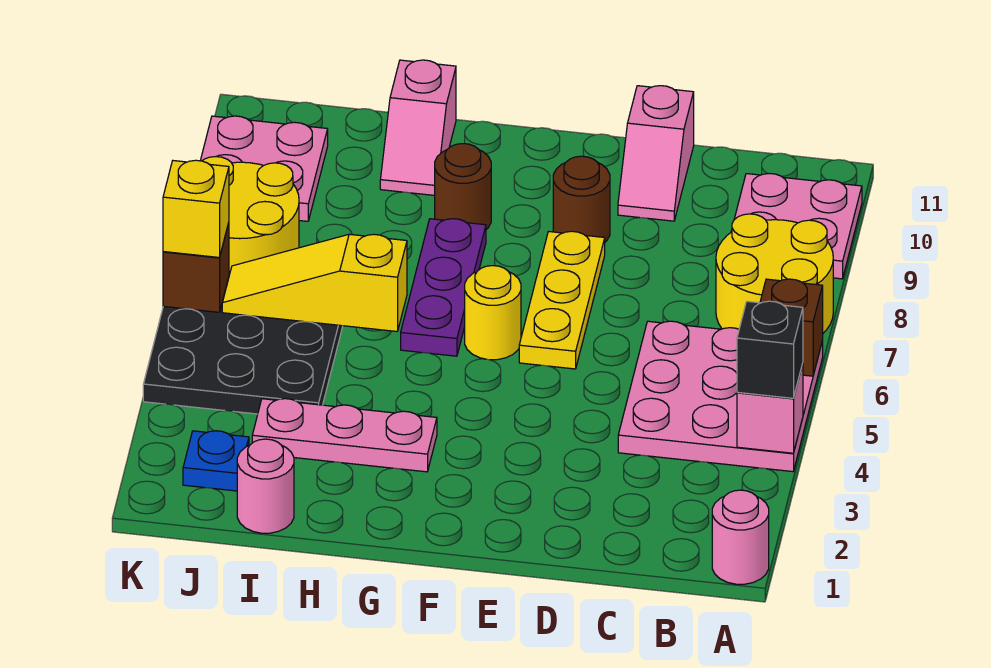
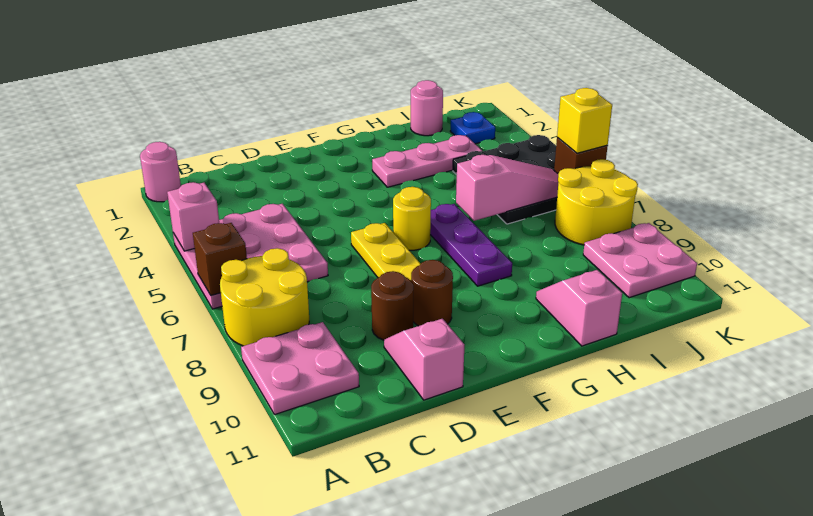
black 1x1 brick [737,301,803,398] -> none
brown 1x1 round brick [435,144,491,229] -> brown 1x1 round brick moved to [371,271,413,340]
yellow 1x3 slope [222,234,407,331] -> pink 1x3 slope [456,155,559,221]

